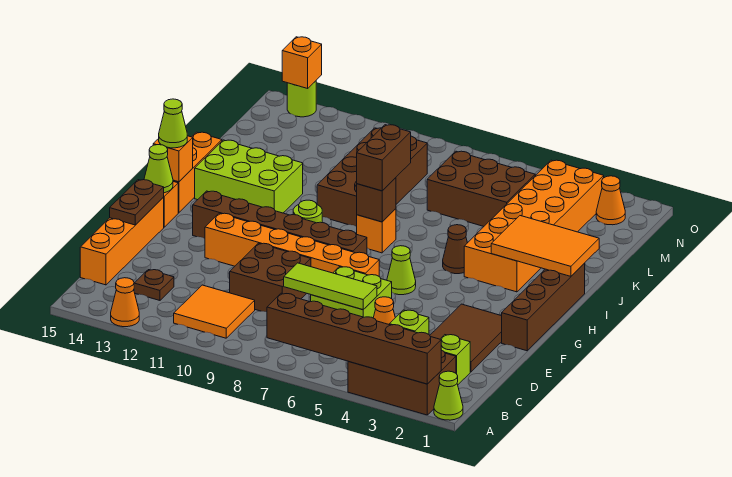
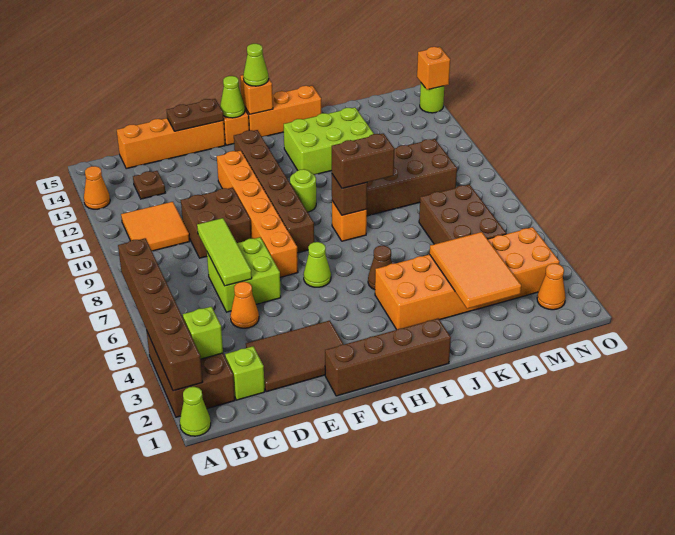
orange 2x3 tile [491,216,599,276] -> orange 2x3 tile moved to [430,232,521,309]
lime 2x3 brick [195,140,303,213] -> lime 2x3 brick turned to [284,108,374,175]

